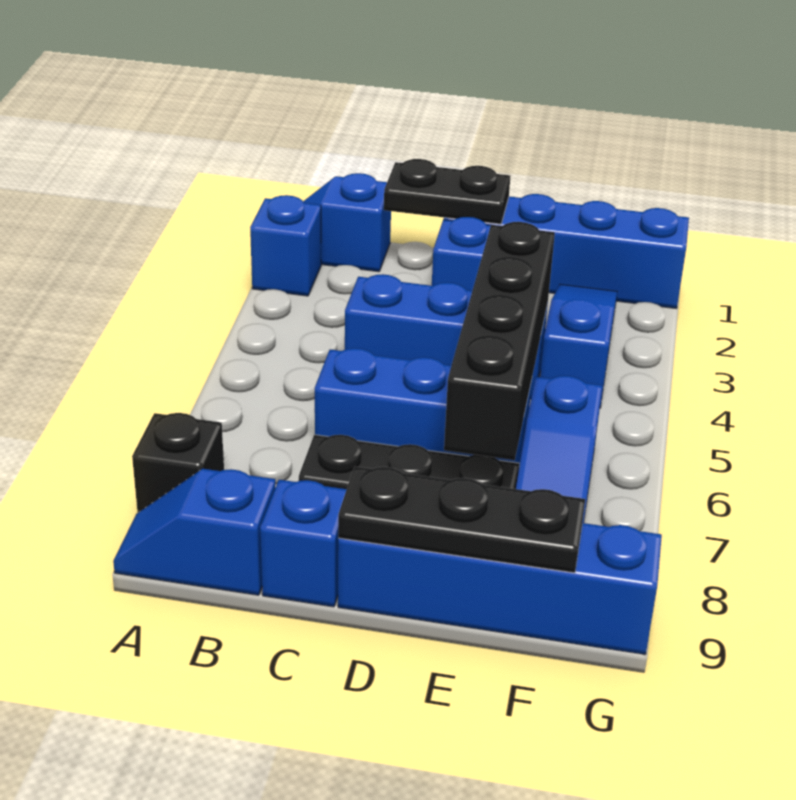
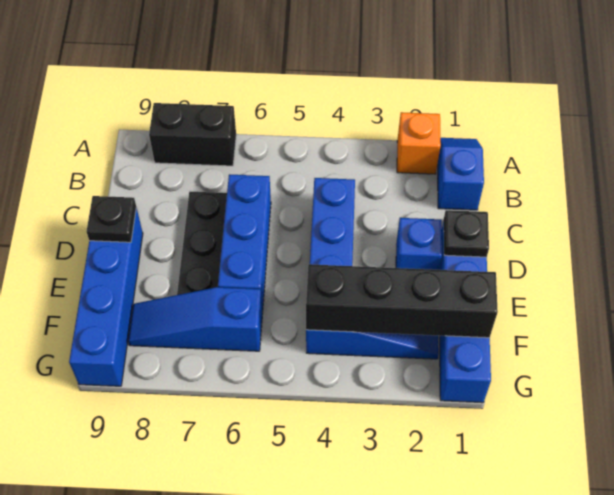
blue 1x1 brick [250,195,321,296] -> orange 1x1 brick [397,112,441,174]
black 1x1 brick [132,413,224,513] -> black 1x2 brick [149,103,236,166]
blue 1x2 slope [113,469,275,595] -> none
black 1x2 plate [384,159,510,224] -> black 1x1 plate [444,210,489,257]
blue 1x1 brick [260,480,347,607] -> none
black 1x3 plate [338,466,585,573] -> black 1x1 plate [87,196,136,242]
black 1x4 brick [444,222,555,460] -> black 1x4 brick moved to [306,264,498,338]

